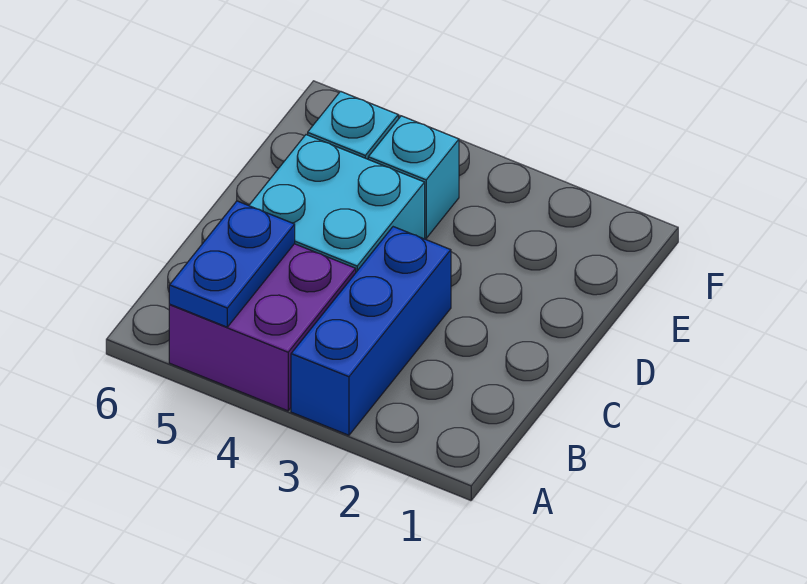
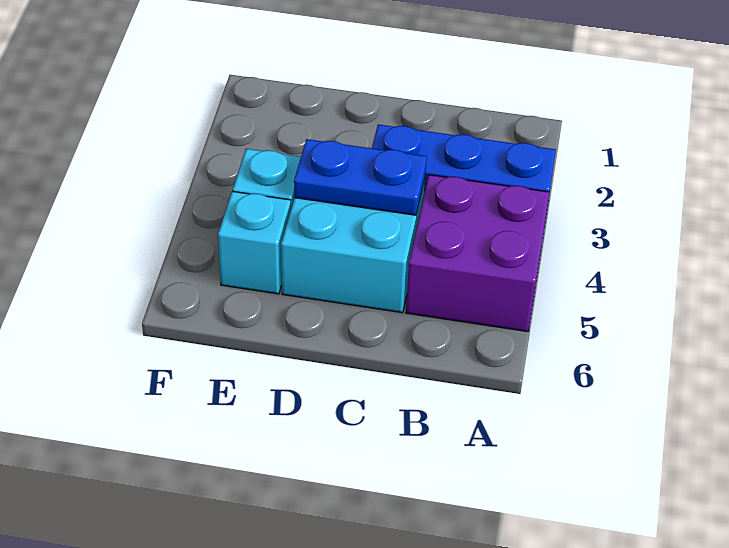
blue 1x2 plate [169,201,295,327] -> blue 1x2 plate moved to [294,139,427,215]

